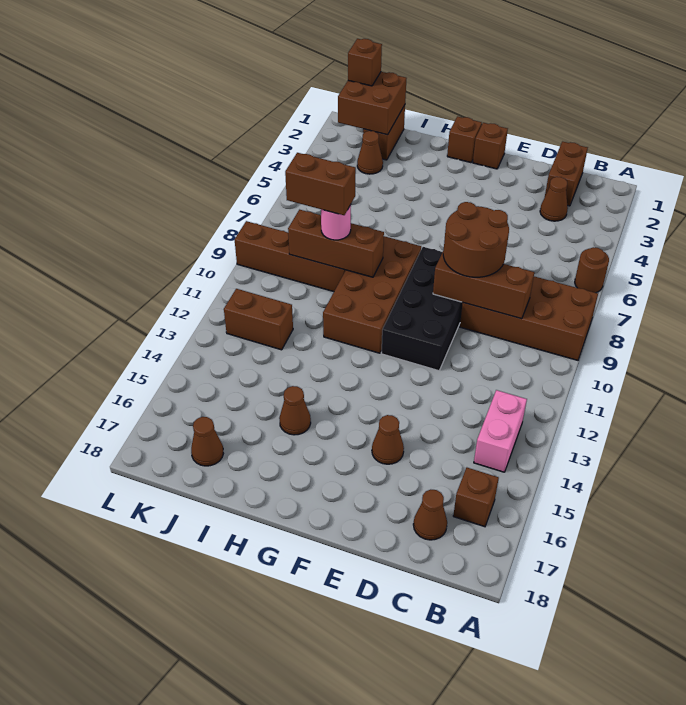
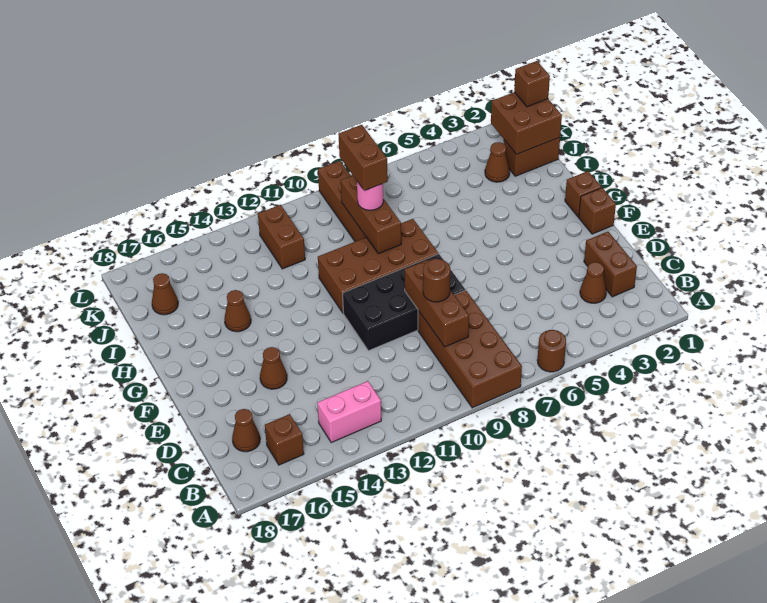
brown 1x2 brick [545,142,588,206] -> brown 1x2 brick turned to [584,232,637,297]
brown 2x2 round brick [443,202,509,277] -> brown 1x1 round brick [423,259,450,302]

